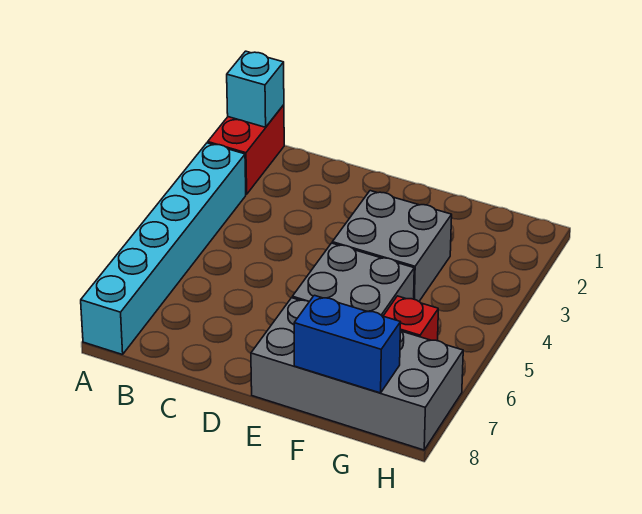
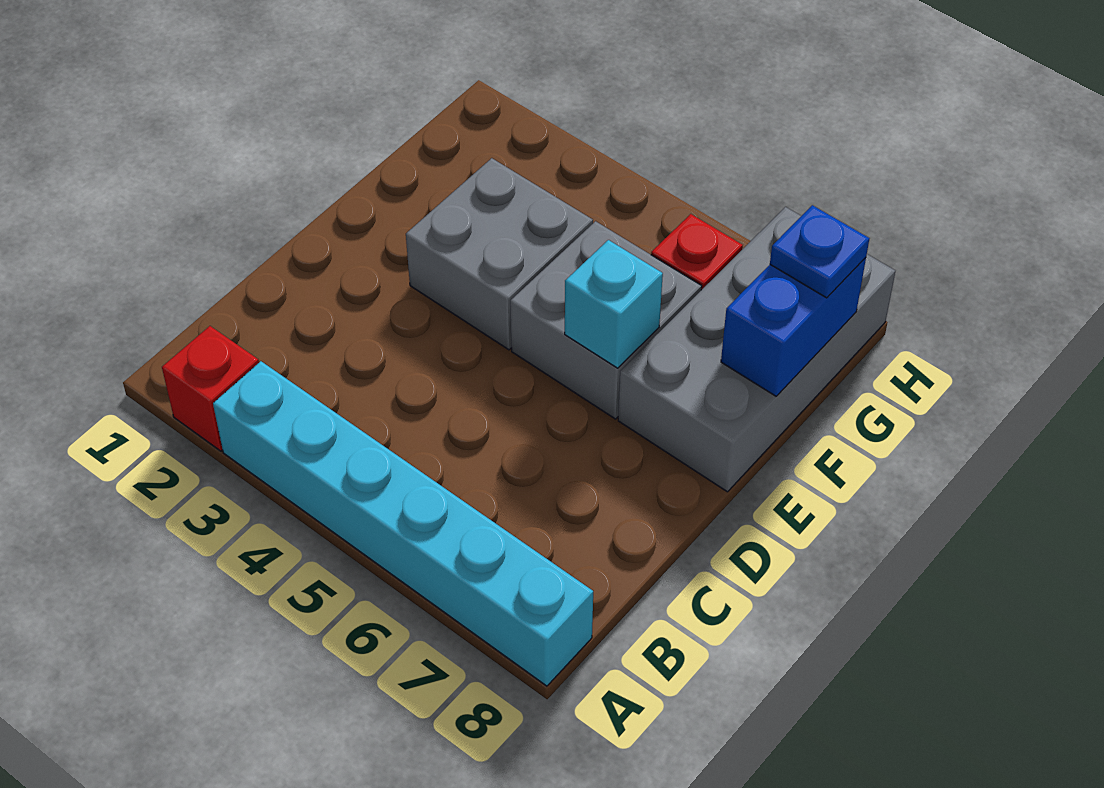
red 1x2 brick [208,105,284,194] -> red 1x1 brick [162,326,259,451]
cyan 1x1 brick [227,51,284,127] -> cyan 1x1 brick moved to [565,240,663,368]
none -> blue 1x1 plate [770,205,869,298]

